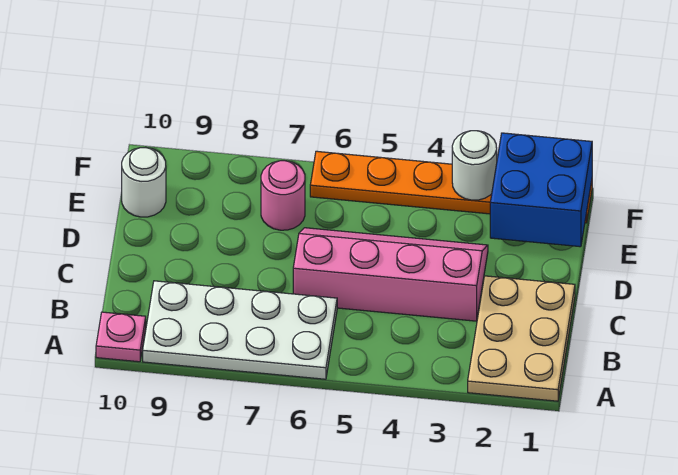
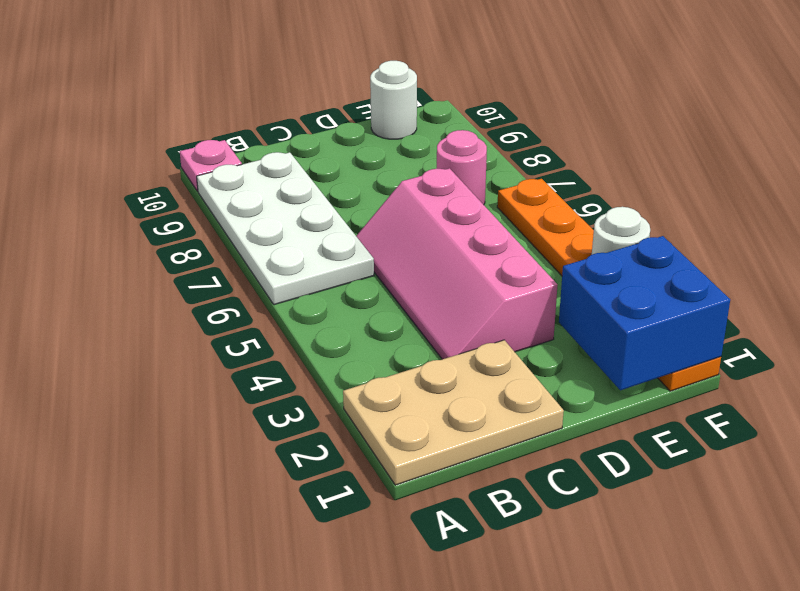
pink 2x4 slope [293,228,488,321] -> pink 2x4 slope turned to [356,168,557,359]

